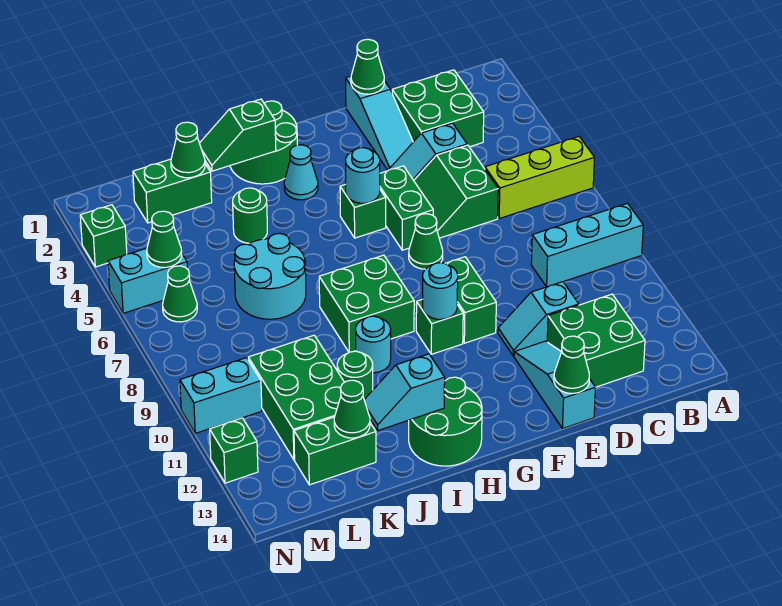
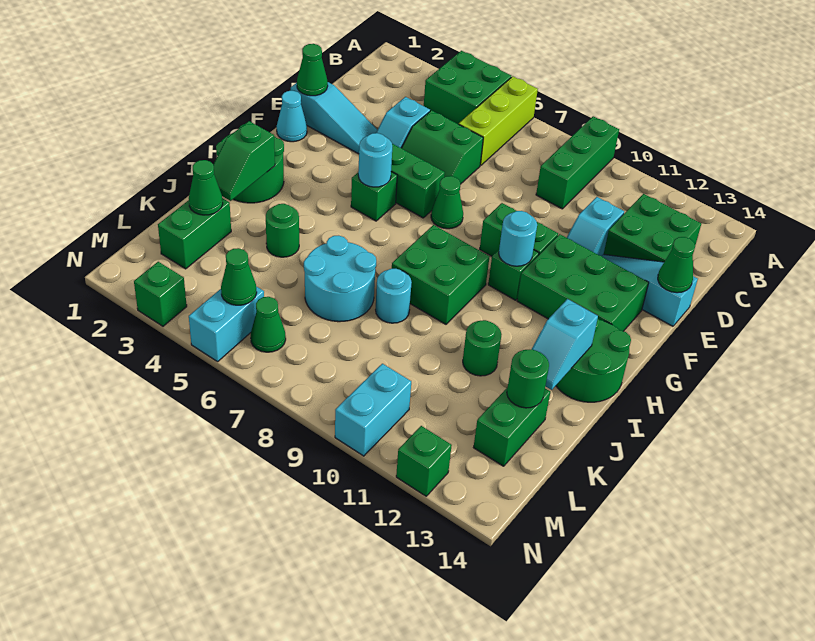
cyan 1x3 brick [531,203,643,287] -> green 1x3 brick [536,116,619,209]
green 2x2 brick [392,70,484,147] -> green 2x2 brick moved to [424,51,511,124]
cyan 1x1 cone [284,145,318,200] -> cyan 1x1 cone moved to [277,91,307,142]
cyan 1x1 round brick [356,316,391,373] -> cyan 1x1 round brick moved to [376,269,412,323]
green 2x3 brick [248,335,344,460] -> green 2x3 brick moved to [517,234,649,331]
green 1x1 cone [334,380,370,438] -> green 1x1 round brick [507,349,549,408]

